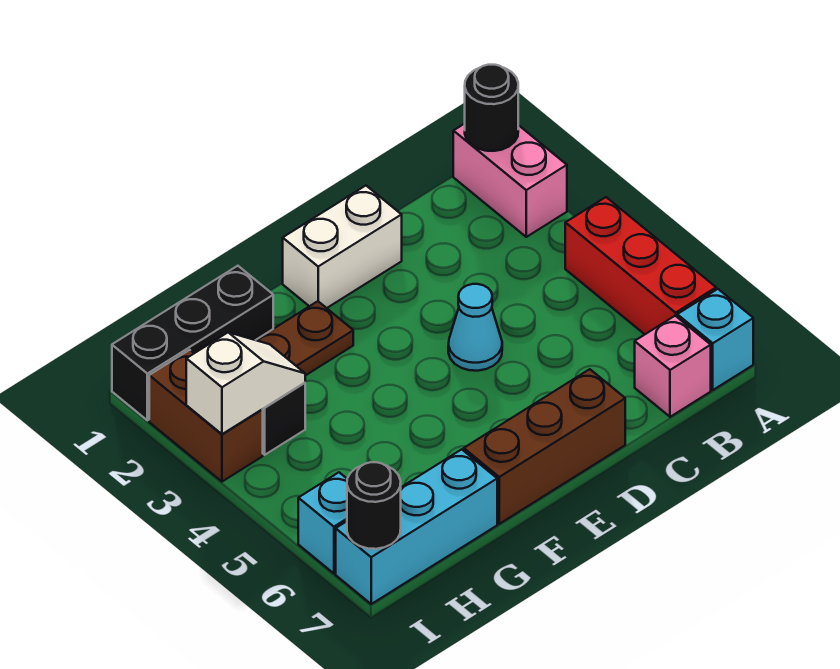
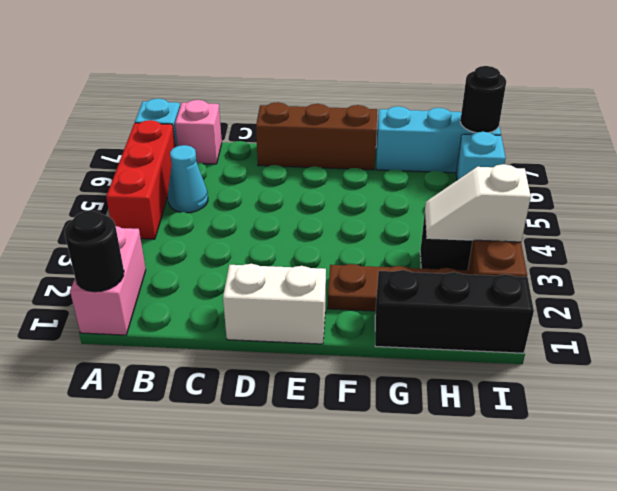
cyan 1x1 cone [448,284,502,371] -> cyan 1x1 cone moved to [168,145,208,213]

